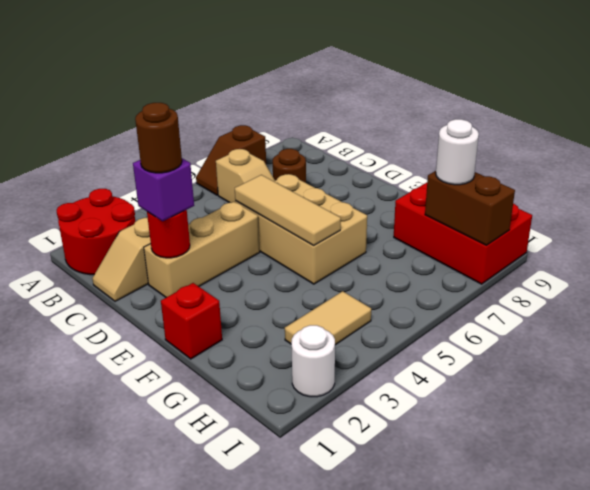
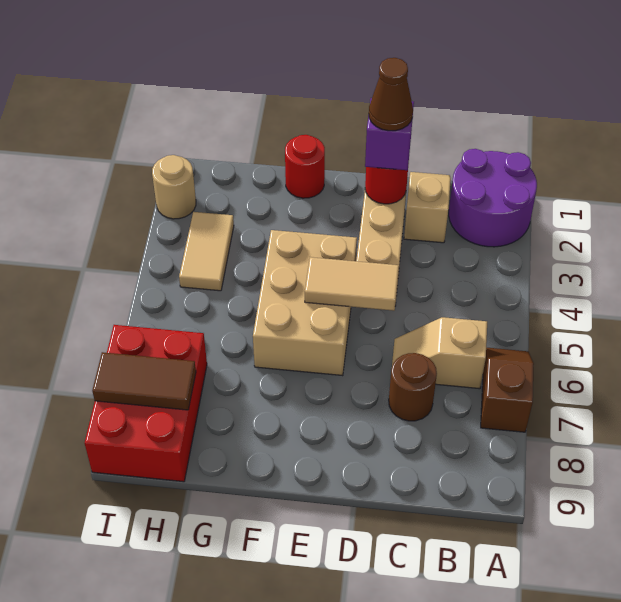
red 2x2 round brick [56,189,135,275] -> purple 2x2 round brick [449,149,537,247]
brown 1x1 round brick [135,103,182,173] -> brown 1x1 cone [369,58,413,131]
tan 2x3 brick [235,174,367,284] -> tan 2x3 brick turned to [253,230,357,376]
tan 1x3 tile [235,175,341,245] -> tan 1x2 tile [305,257,399,311]
red 1x1 brick [161,283,222,359] -> red 1x1 round brick [285,135,325,198]
red 2x3 brick [394,183,532,284] -> red 2x3 brick turned to [85,325,207,482]
brown 1x2 brick [425,171,515,245] -> brown 1x2 tile [92,352,196,410]
white 1x1 round brick [436,119,479,185] -> none
white 1x1 round brick [291,325,335,397] -> tan 1x1 round brick [152,155,196,219]

